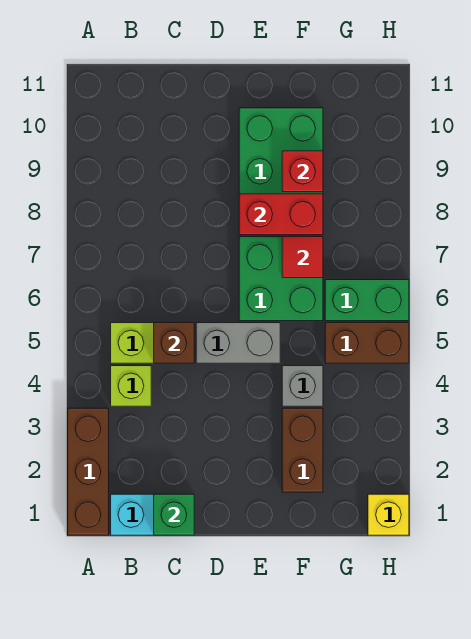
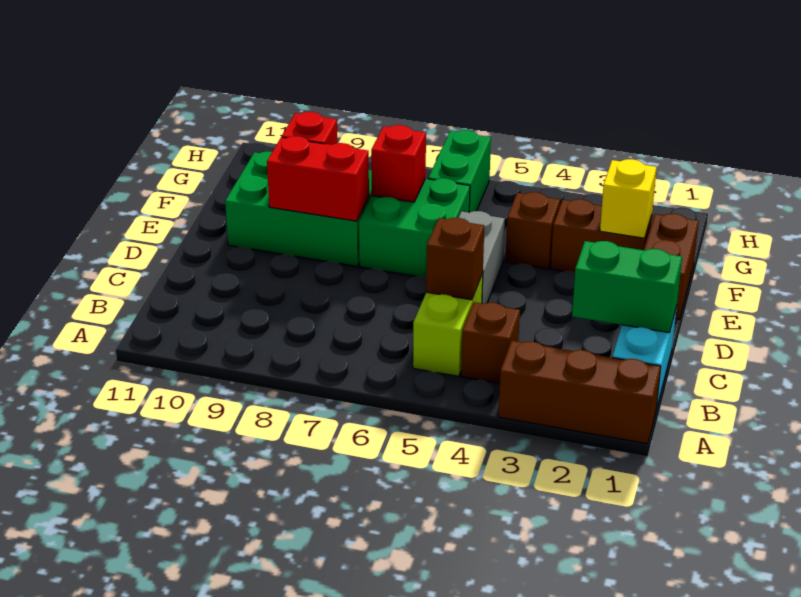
lime 1x1 brick [111,366,151,406] -> brown 1x1 brick [461,302,520,384]
green 1x1 brick [154,494,194,535] -> green 1x2 brick [572,241,682,333]
red 1x2 brick [239,194,323,235] -> red 1x2 brick turned to [267,136,369,221]
grey 1x1 brick [282,366,323,406] -> brown 1x1 brick [505,192,560,269]
red 1x1 tile [282,237,323,278] -> red 1x1 brick [371,125,426,202]
brown 1x2 brick [325,323,409,363] -> brown 1x2 brick moved to [644,213,699,319]
yellow 1x1 brick [368,494,409,535] -> yellow 1x1 brick moved to [600,159,657,238]

